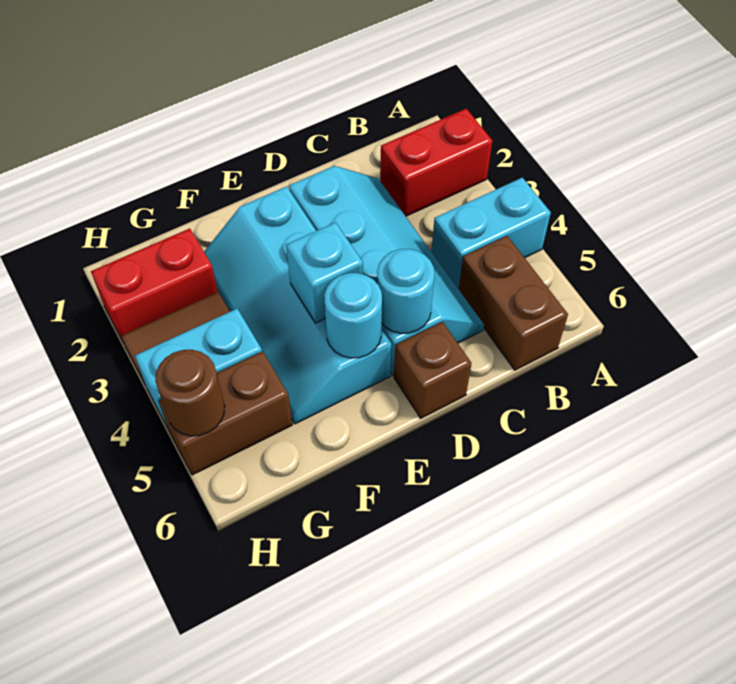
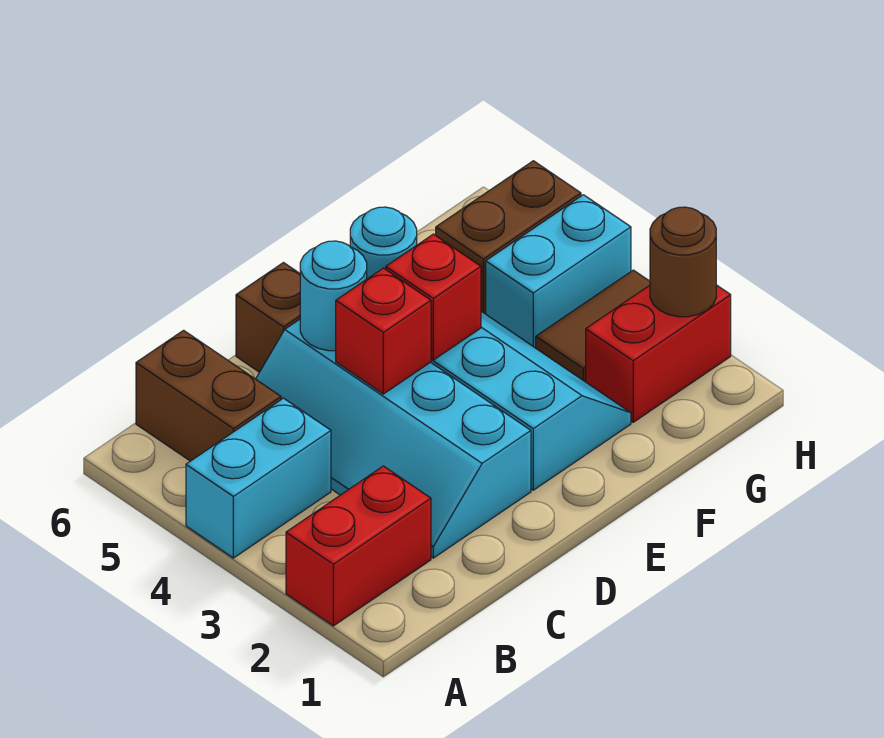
none -> red 1x1 brick [336,268,431,394]
cyan 1x1 brick [286,222,363,323] -> red 1x1 brick [386,234,481,360]
brown 1x1 round brick [155,350,225,436] -> brown 1x1 round brick moved to [650,207,716,317]

